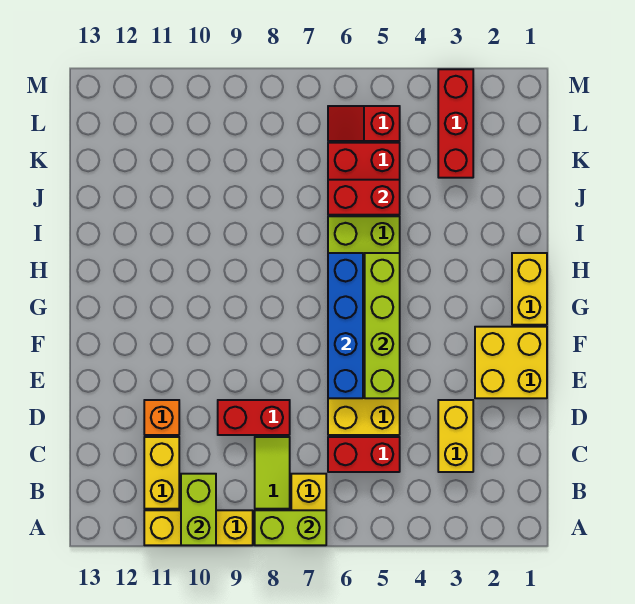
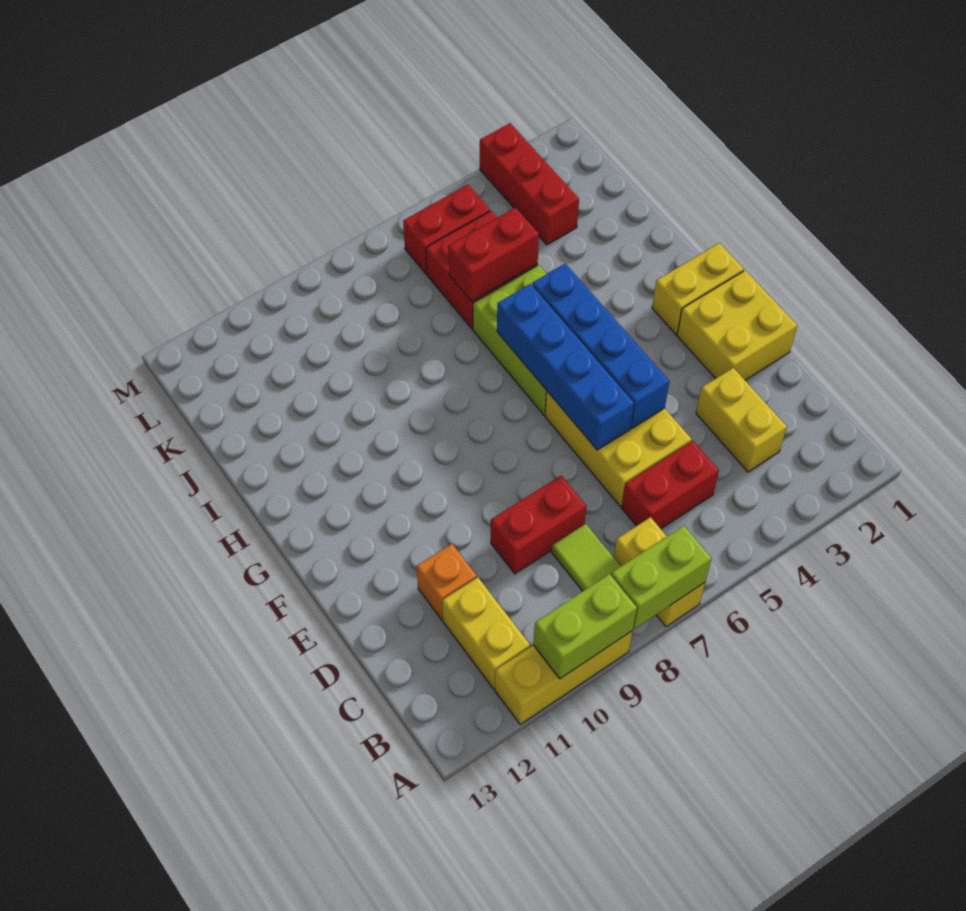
lime 1x2 brick [181,474,216,545] -> lime 1x2 brick turned to [533,574,637,679]
lime 1x4 brick [365,253,400,398] -> blue 1x4 brick [532,264,669,428]
yellow 1x2 brick [512,253,547,325] -> yellow 1x2 brick turned to [652,243,744,334]
red 1x2 slope [328,106,400,141] -> red 1x2 brick [403,185,490,274]

